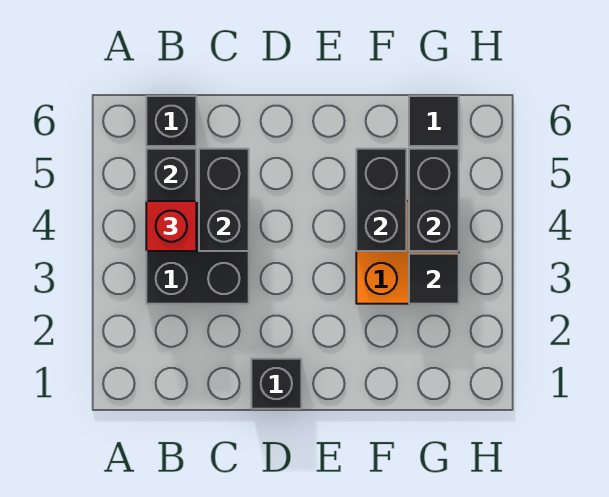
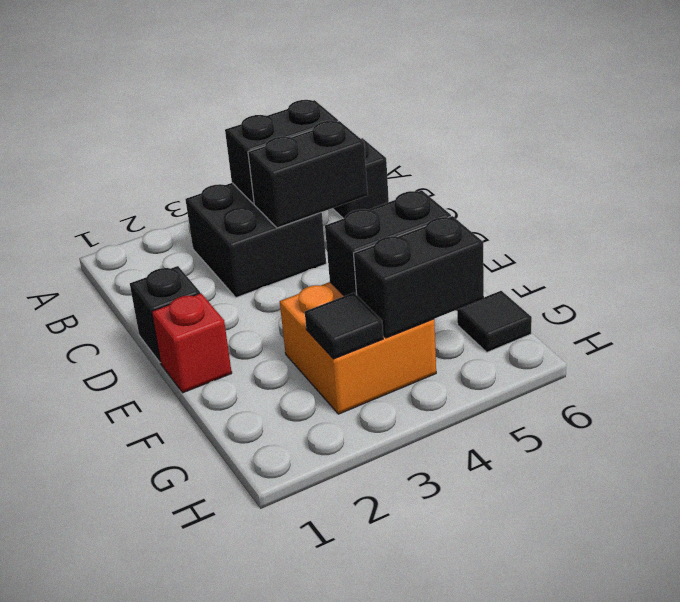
red 1x1 brick [146,201,196,251] -> red 1x1 brick moved to [152,293,232,393]

